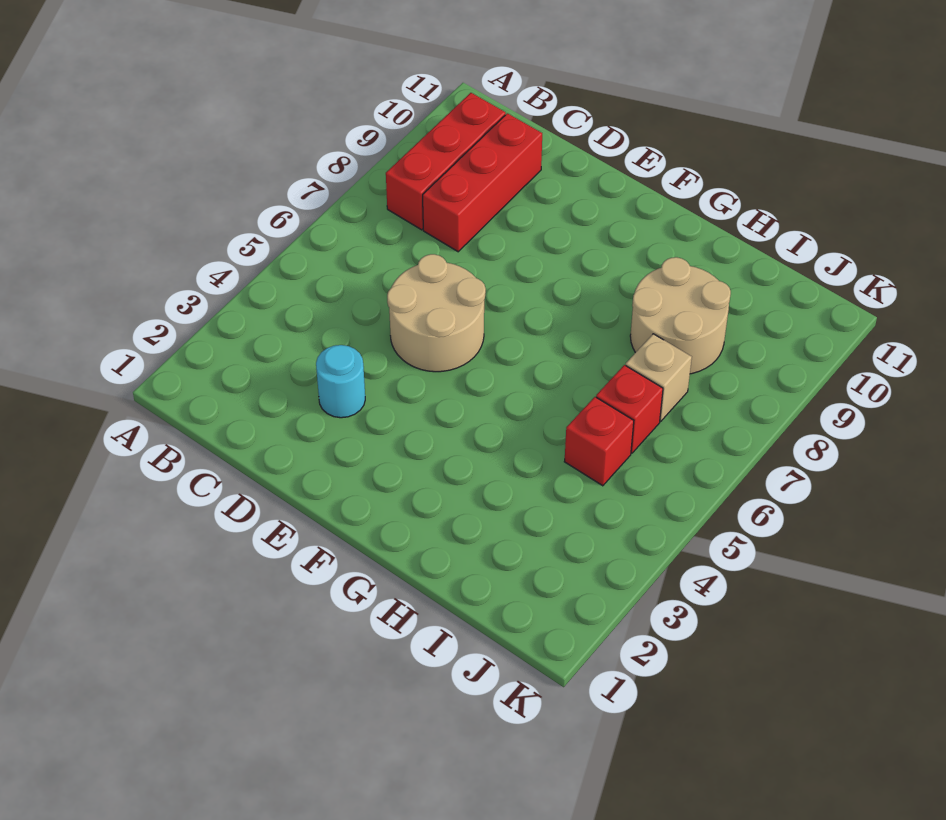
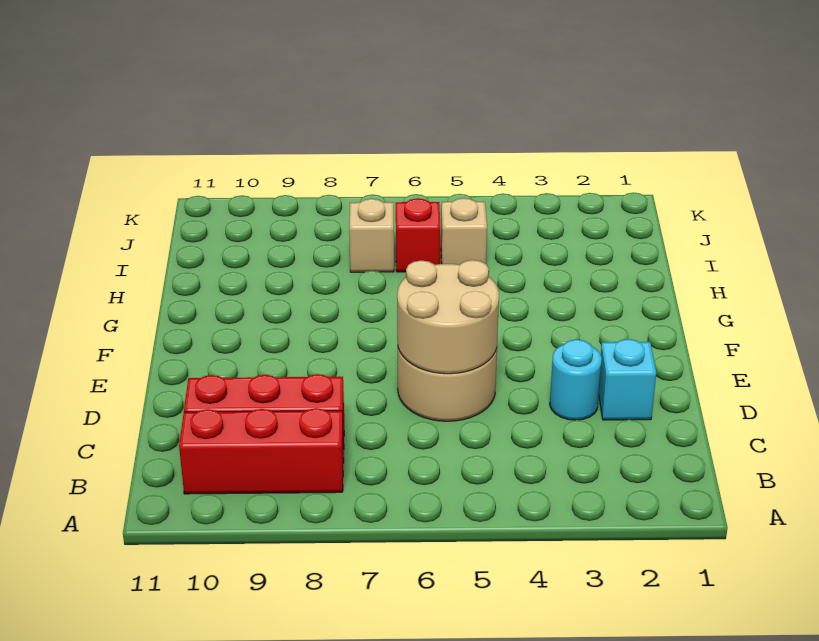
none -> cyan 1x1 brick [599,339,656,420]
tan 2x2 round brick [630,257,731,374] -> tan 2x2 round brick moved to [397,260,499,374]
red 1x1 brick [564,397,634,486] -> tan 1x1 brick [441,198,487,265]

